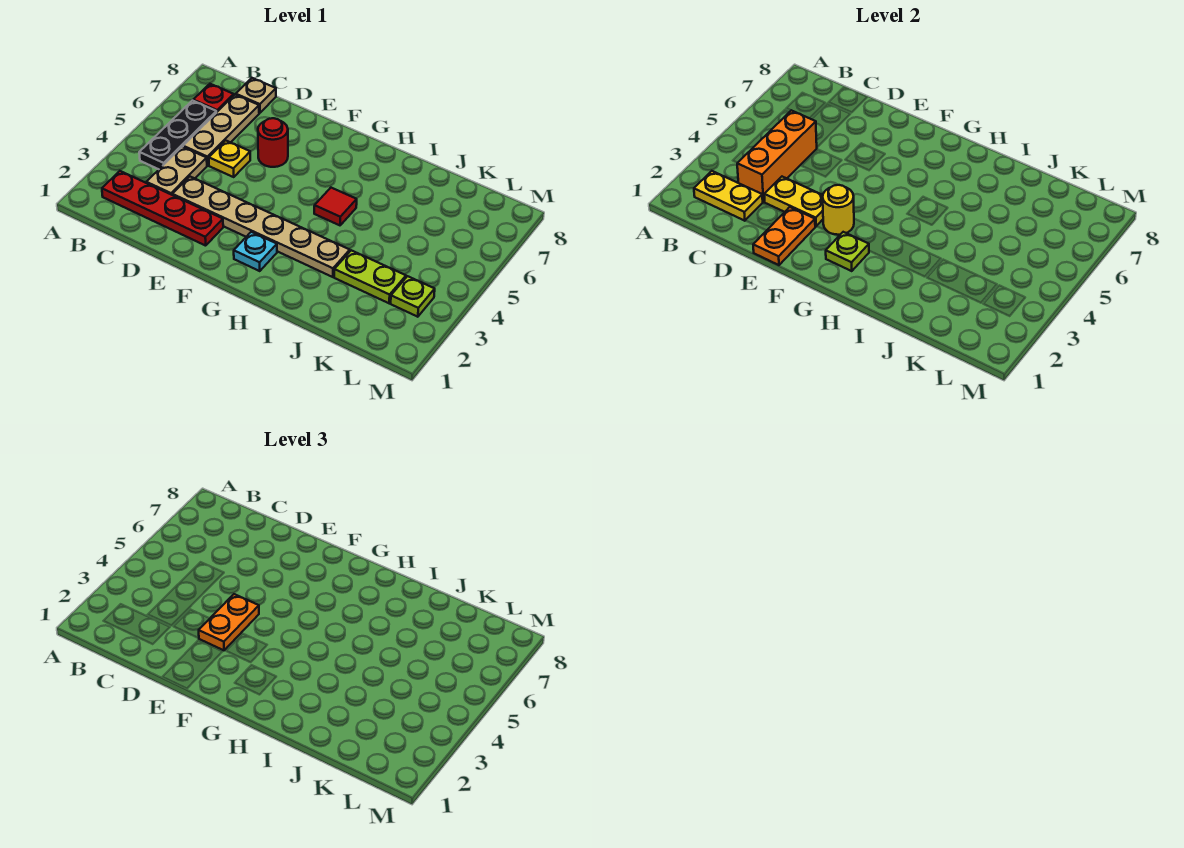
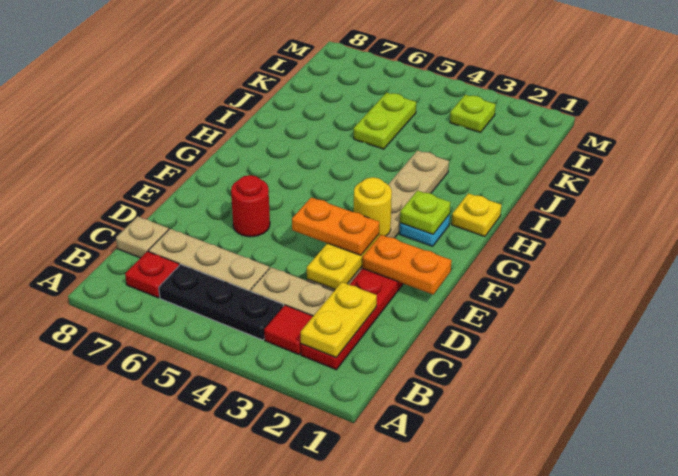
orange 1x3 brick [737,110,817,202] -> none
yellow 1x1 plate [209,140,250,177] -> yellow 1x1 plate moved to [452,193,501,237]
red 1x1 tile [314,188,357,225] -> red 1x1 tile moved to [264,305,313,355]
lime 1x2 plate [334,250,406,303] -> lime 1x2 plate moved to [354,93,416,149]

